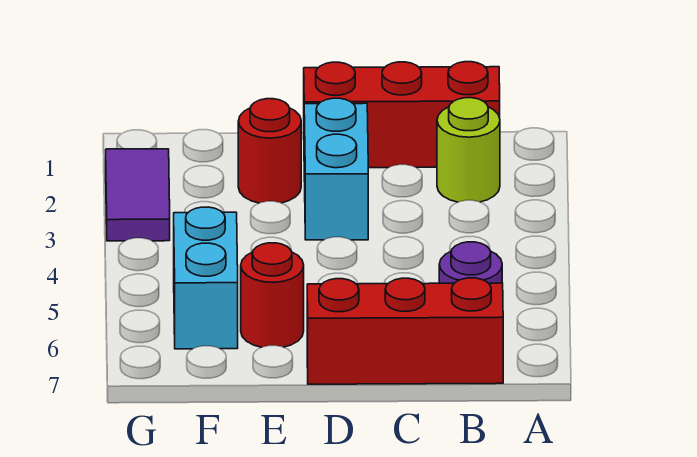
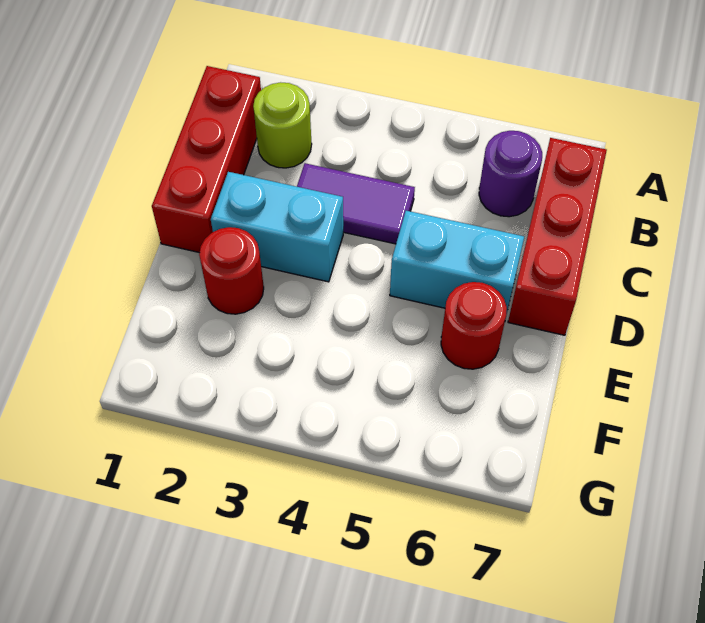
cyan 1x2 brick [174,207,238,349] -> cyan 1x2 brick moved to [390,211,524,315]
purple 1x2 tile [106,149,170,241] -> purple 1x2 tile moved to [297,163,415,244]

